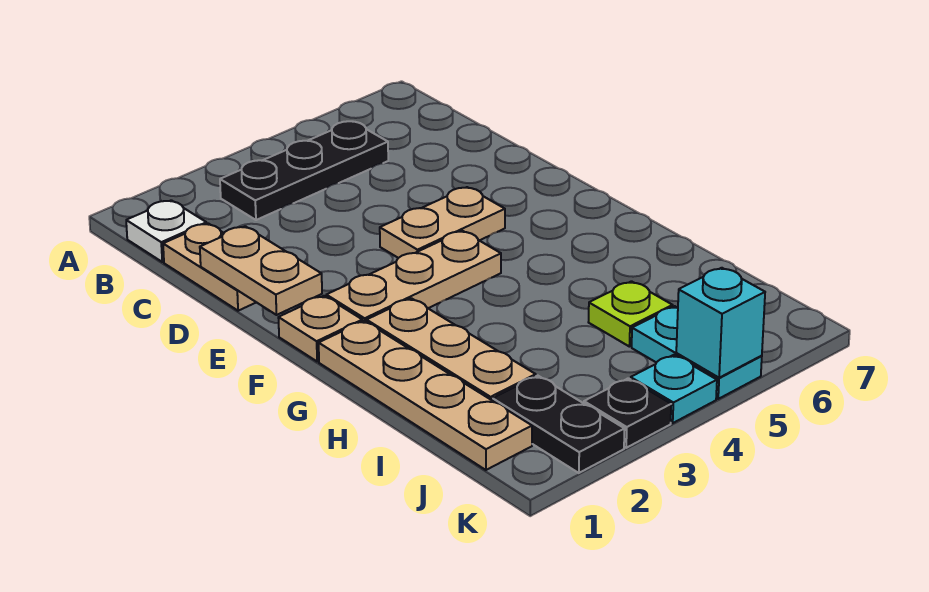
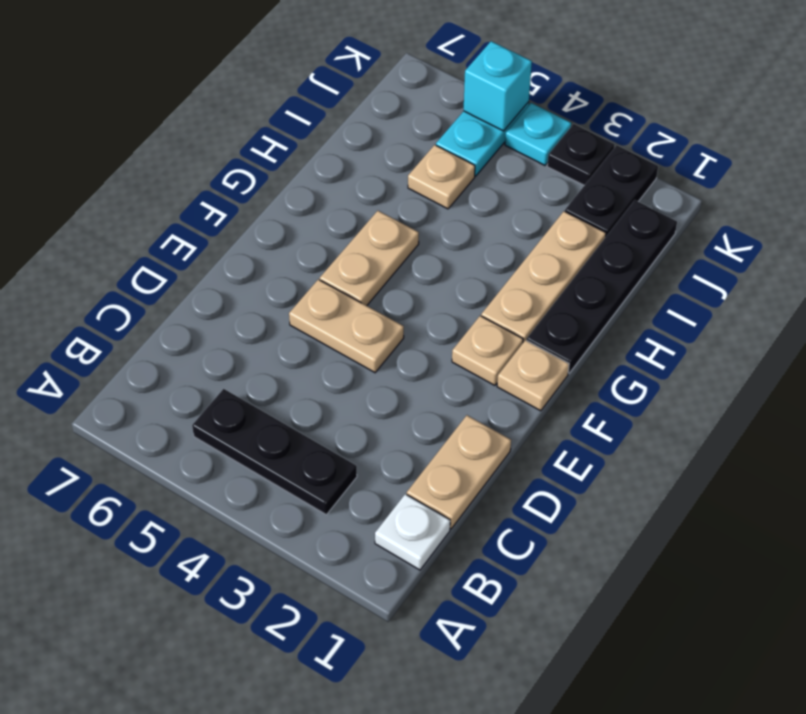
tan 1x2 plate [200,226,322,315] -> tan 1x2 plate moved to [320,211,419,306]
tan 1x3 plate [326,231,501,322] -> tan 1x1 plate [452,316,523,385]
tan 1x4 plate [319,321,532,470] -> black 1x4 plate [527,200,677,373]
lime 1x1 plate [589,281,673,347] -> tan 1x1 plate [408,145,475,209]

